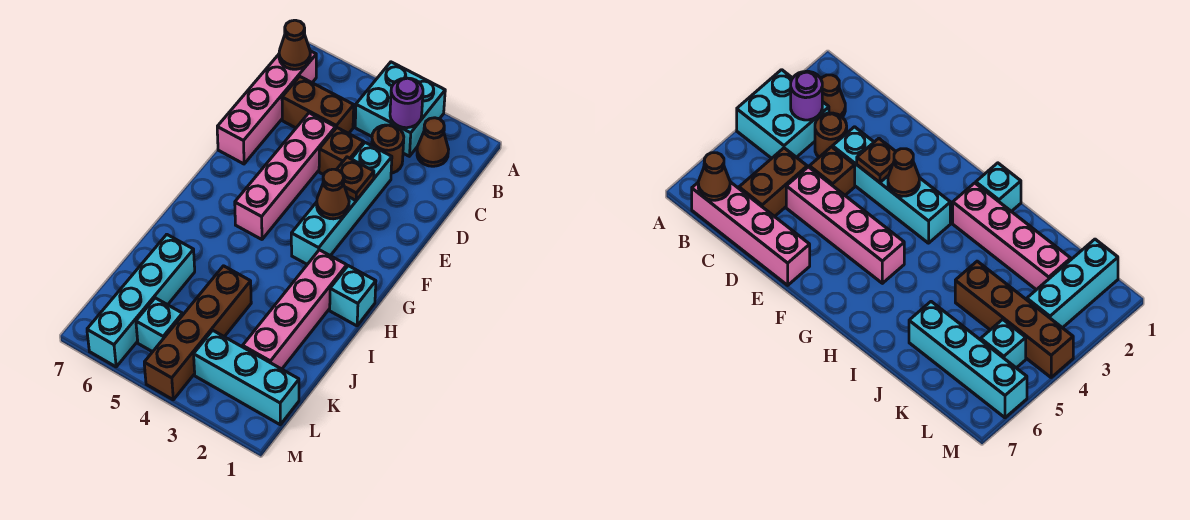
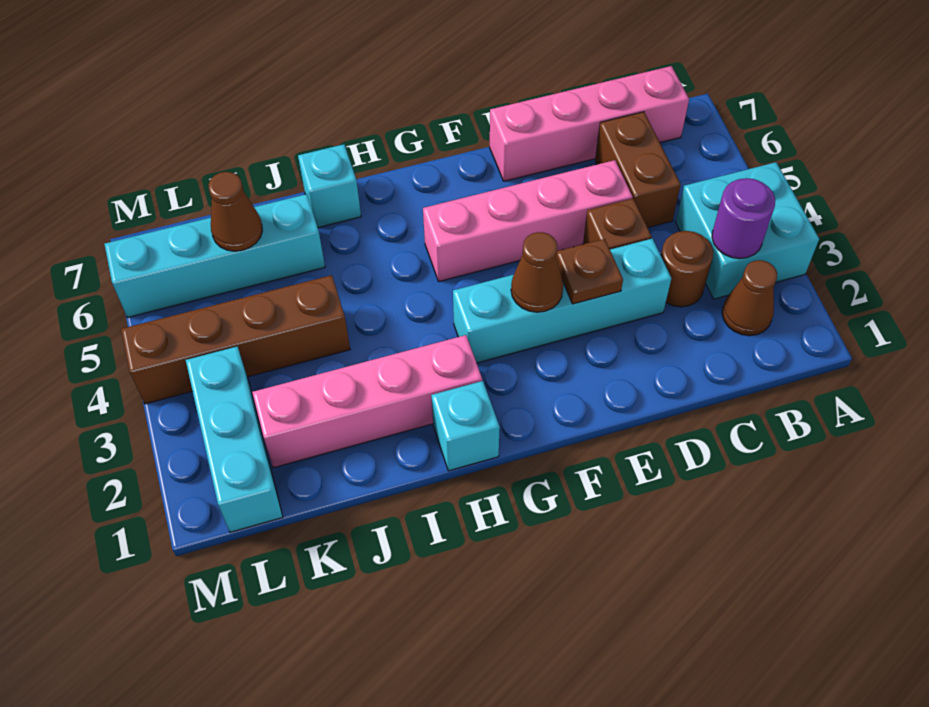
brown 1x1 cone [279,20,310,69] -> brown 1x1 cone moved to [208,172,262,251]
cyan 1x1 brick [136,298,182,352] -> cyan 1x1 brick moved to [298,144,361,228]

